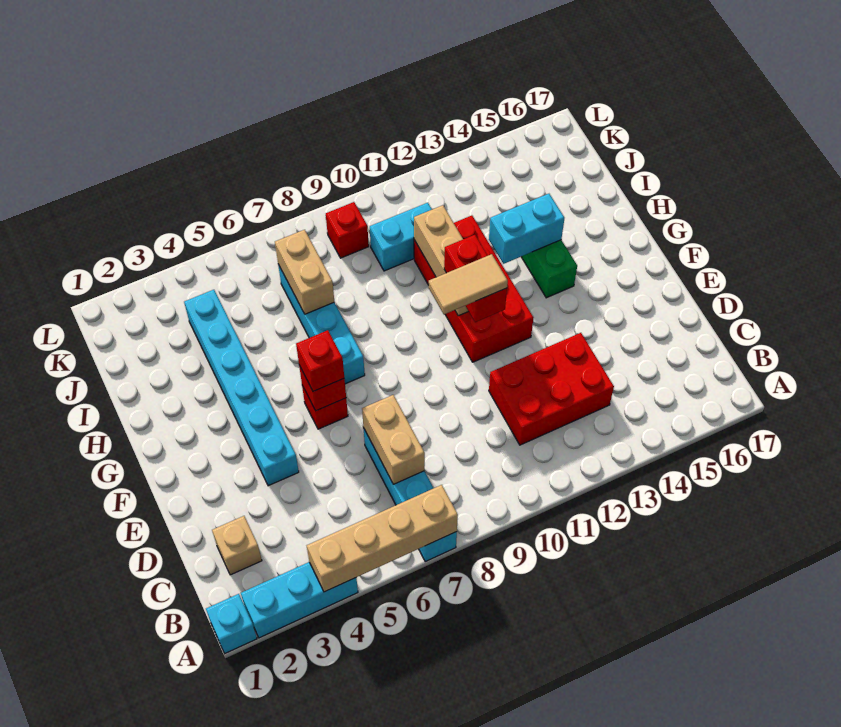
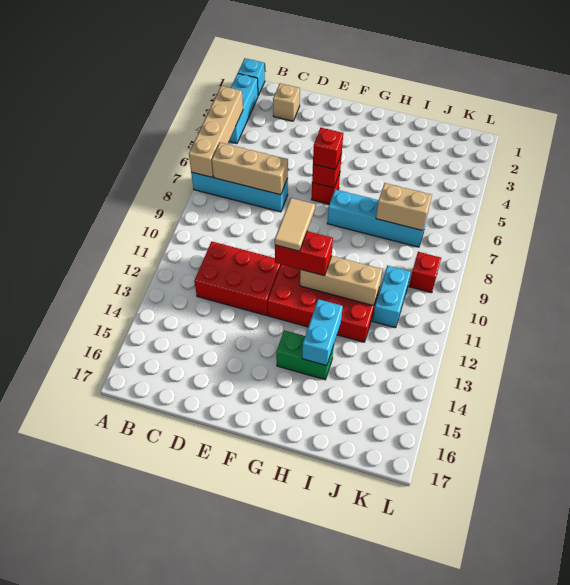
tan 1x2 brick [362,395,425,484] -> tan 1x3 brick [212,143,288,195]
red 2x3 brick [489,333,614,445] -> red 2x3 brick turned to [194,241,281,315]
cyan 1x6 brick [184,290,299,486] -> none

